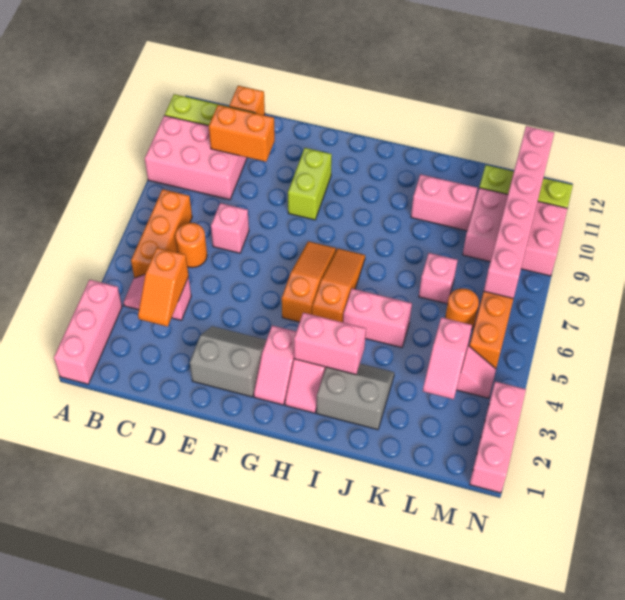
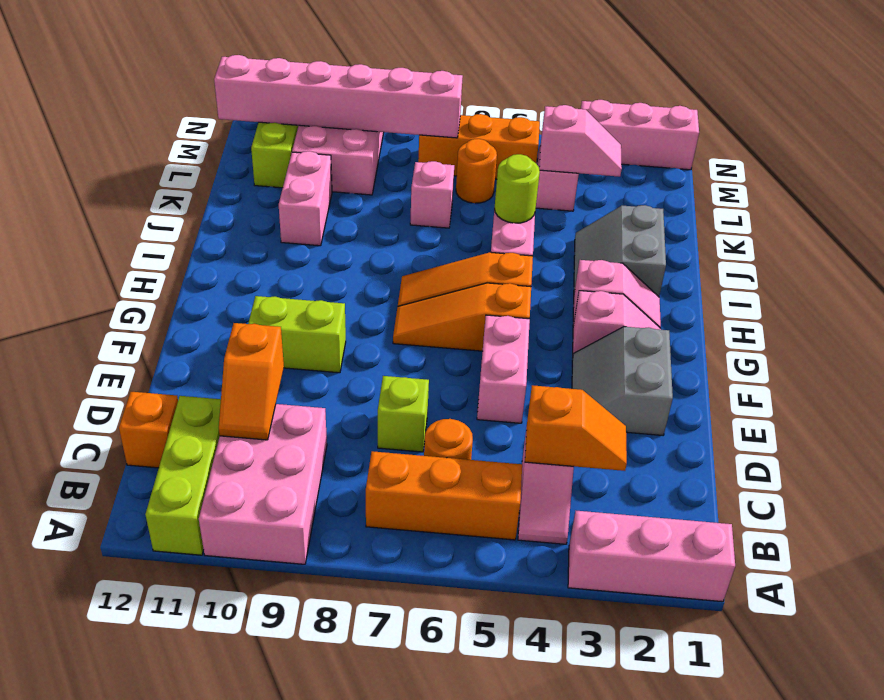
orange 1x2 brick [209,105,275,162] -> orange 1x2 slope [219,323,284,440]
pink 1x1 brick [211,203,249,253] -> lime 1x1 brick [378,376,429,452]
pink 1x2 brick [294,313,366,374] -> pink 1x2 brick moved to [477,315,530,423]
none -> lime 1x1 round brick [495,154,540,223]

